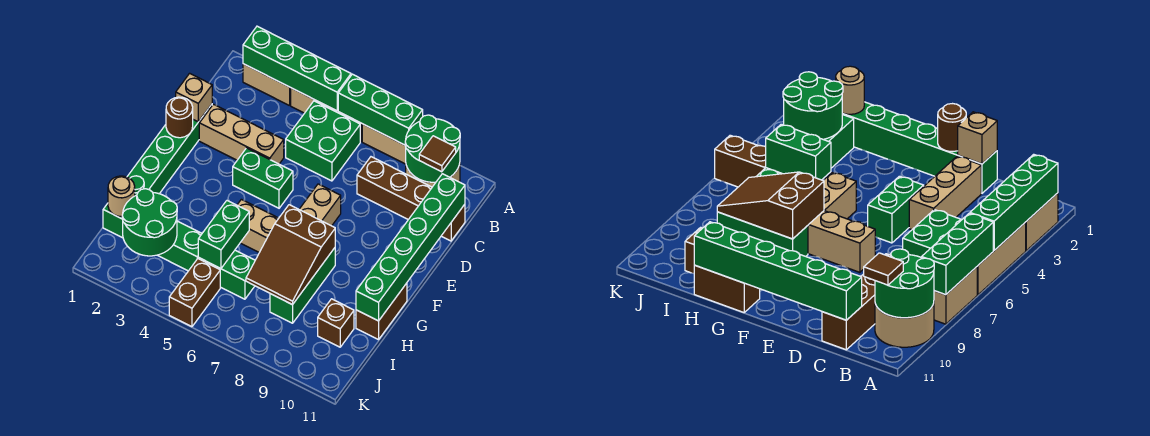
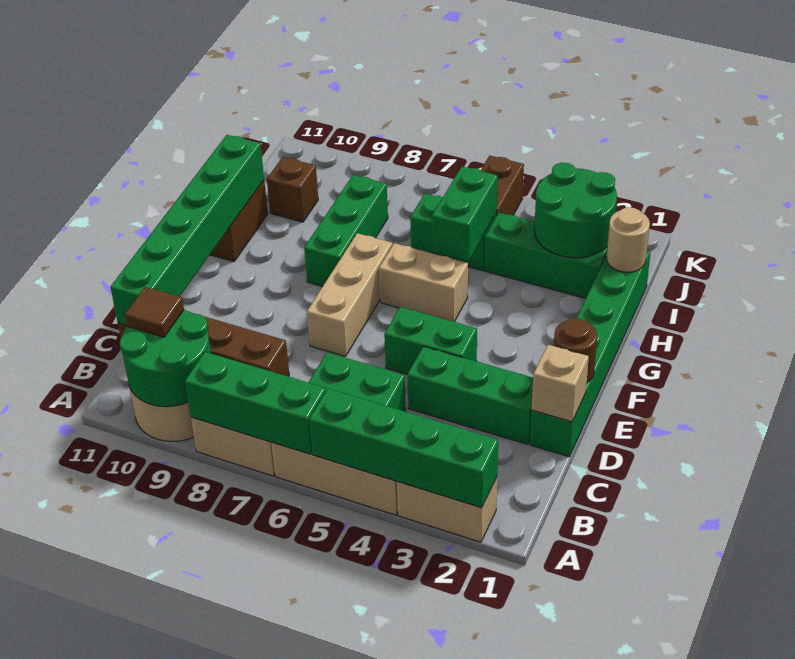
tan 1x3 brick [199,104,284,164] -> green 1x3 brick [407,346,533,444]
brown 2x3 slope [246,205,335,305] -> none

